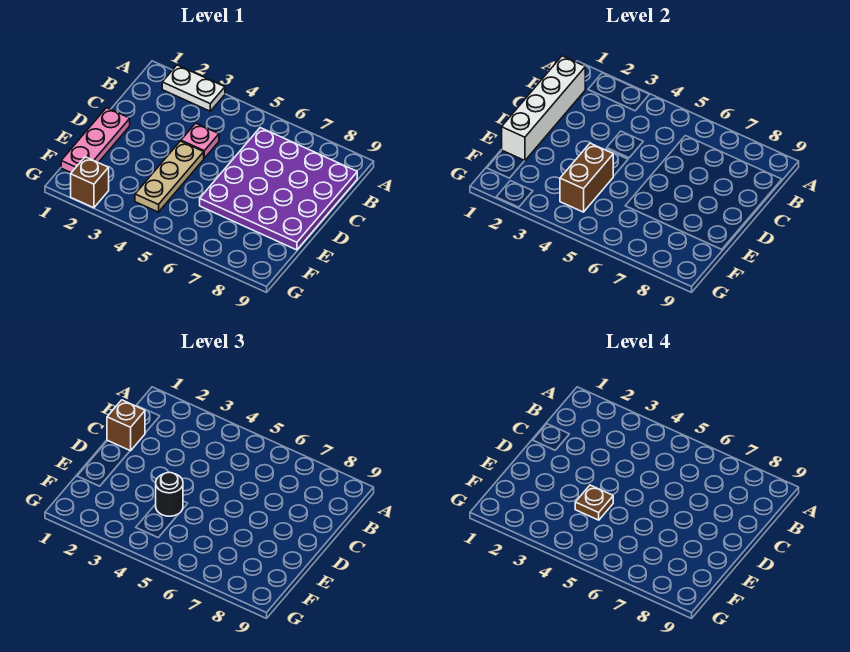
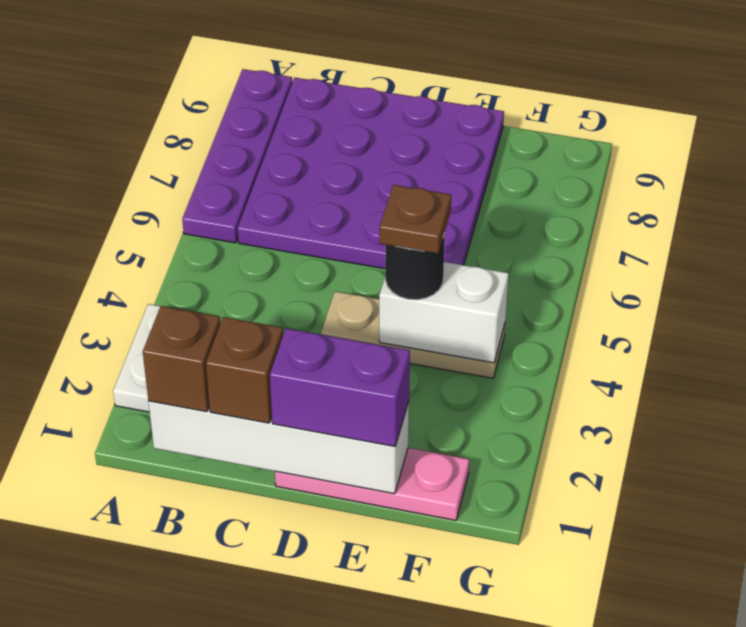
none -> purple 1x4 plate [182,69,292,243]
pink 1x1 plate [181,123,219,158] -> none
none -> purple 1x2 brick [270,328,410,446]
brown 1x2 brick [560,143,613,212] -> white 1x2 brick [379,262,509,363]
brown 1x1 brick [71,157,109,208] -> brown 1x1 brick moved to [143,306,220,412]

